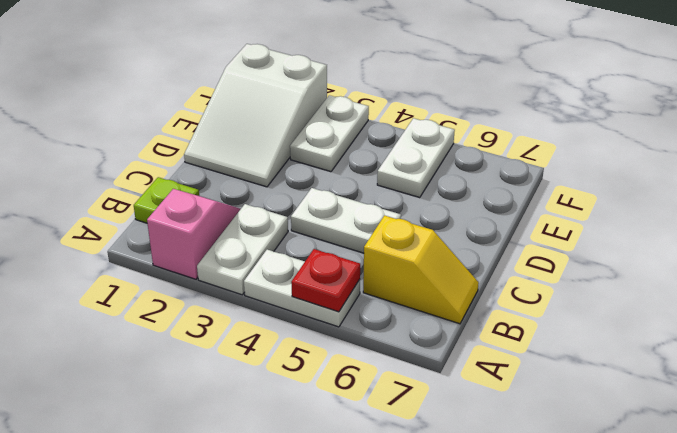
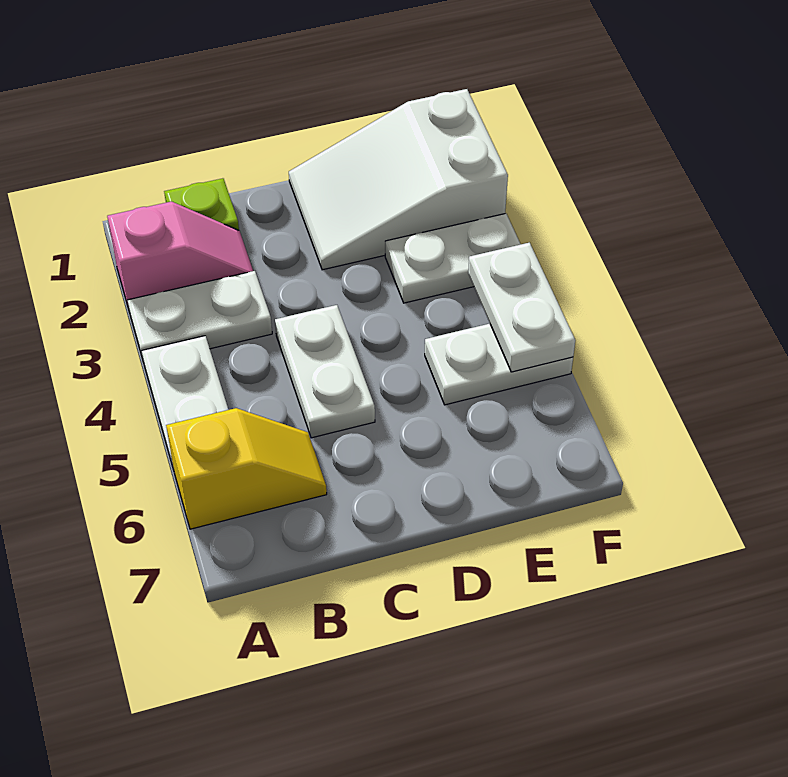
red 1x1 plate [291,249,360,312] -> none
yellow 1x2 slope [363,215,479,324] -> yellow 1x2 slope turned to [166,408,327,529]
none -> white 1x2 plate [468,243,575,372]

